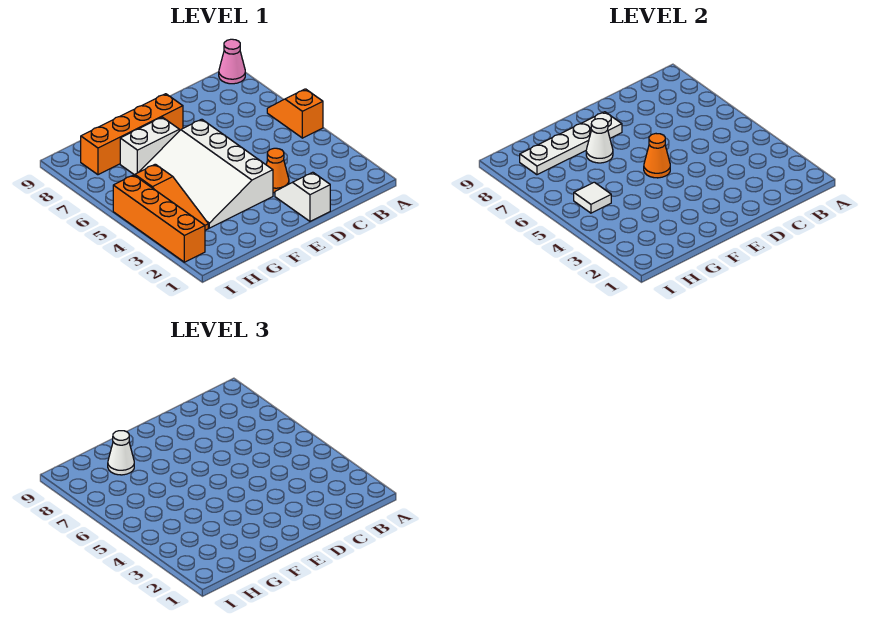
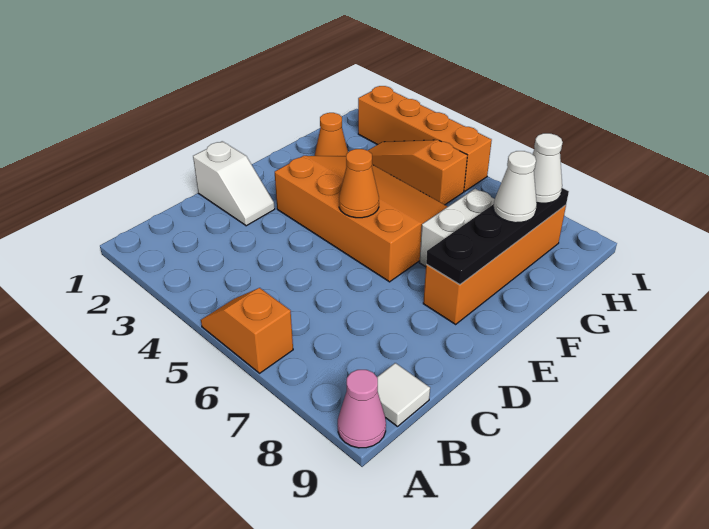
orange 1x2 slope [267,89,323,138] -> orange 1x2 slope turned to [201,288,293,373]
orange 1x1 cone [266,148,289,193] -> orange 1x1 cone moved to [315,113,348,156]
white 3x4 slope [139,119,273,228] -> orange 3x4 slope [275,156,448,282]
white 1x4 plate [520,112,622,175] -> black 1x4 plate [426,188,569,285]
white 1x1 cone [586,119,613,163] -> white 1x1 cone moved to [532,133,563,203]
white 1x1 tile [574,182,611,213] -> white 1x1 tile moved to [377,363,430,427]

